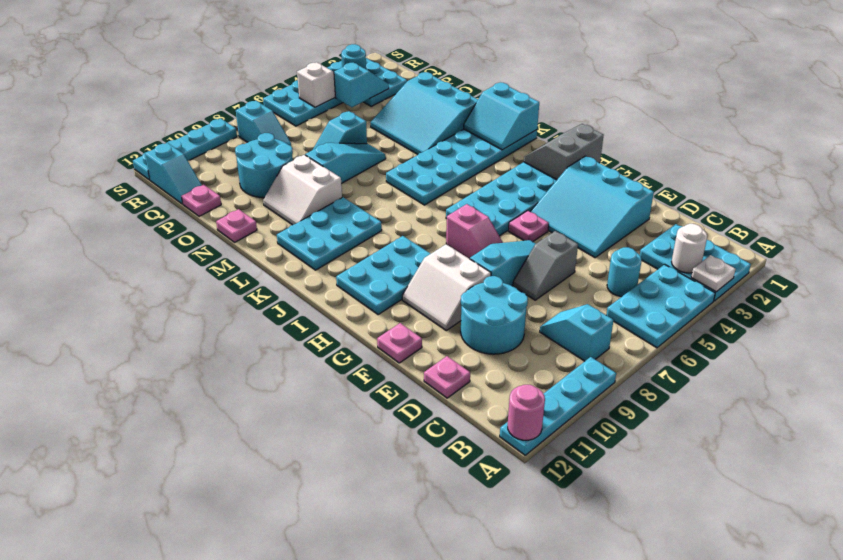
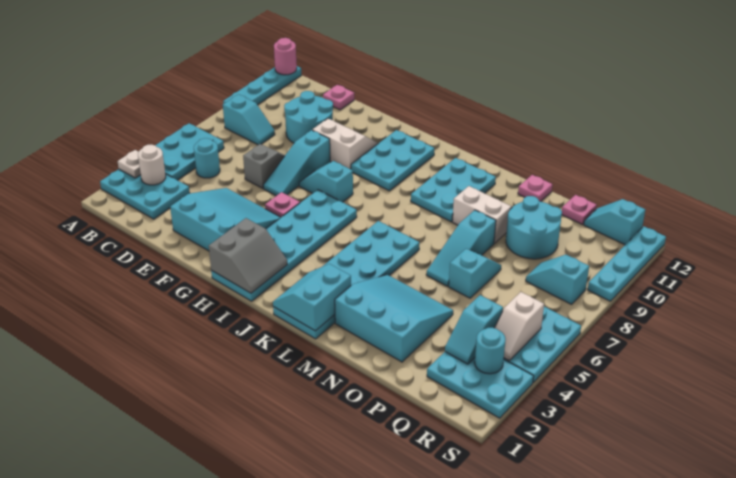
pink 1x1 plate [377,323,422,363] -> none
pink 1x2 slope [446,204,503,259] -> cyan 1x2 slope [299,161,353,202]
cyan 2x2 slope [464,83,539,150] -> cyan 2x2 slope turned to [273,264,351,331]

